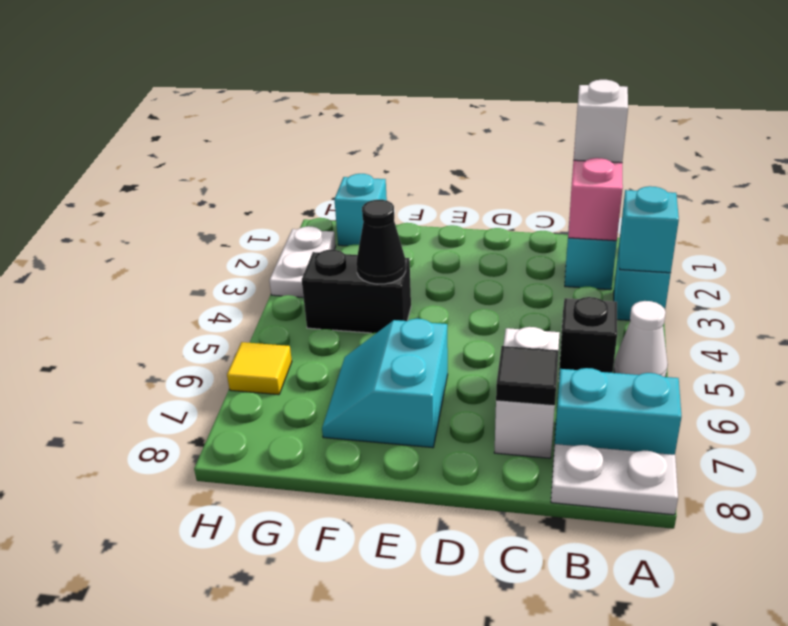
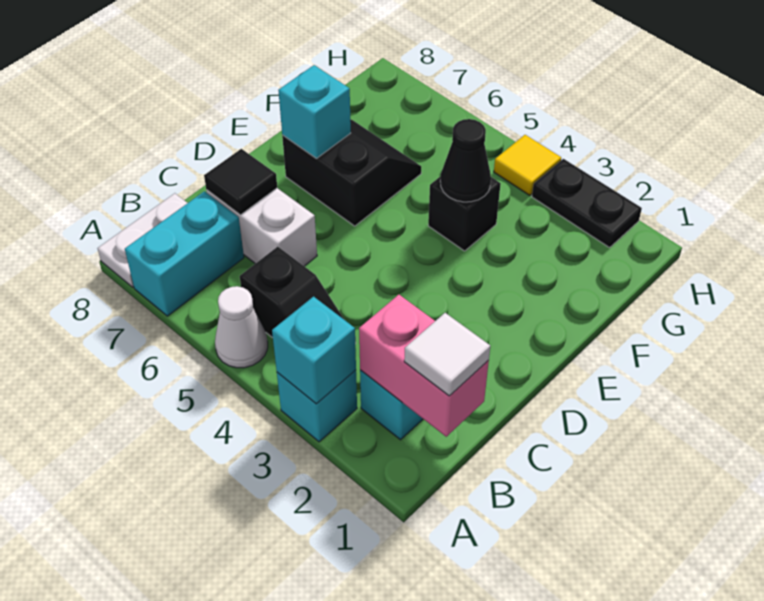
white 1x1 brick [574,80,628,163] -> white 1x1 tile [404,313,490,396]
cyan 2x2 slope [322,319,448,448] -> black 2x2 slope [282,119,421,226]
black 1x2 brick [302,250,411,333] -> black 1x1 brick [428,176,501,251]
cyan 1x1 brick [334,174,387,246] -> cyan 1x1 brick moved to [278,65,351,158]
white 1x2 plate [269,226,336,298] -> black 1x2 plate [532,159,642,248]
yellow 1x1 tile [227,342,292,395] -> yellow 1x1 tile moved to [494,135,561,196]

